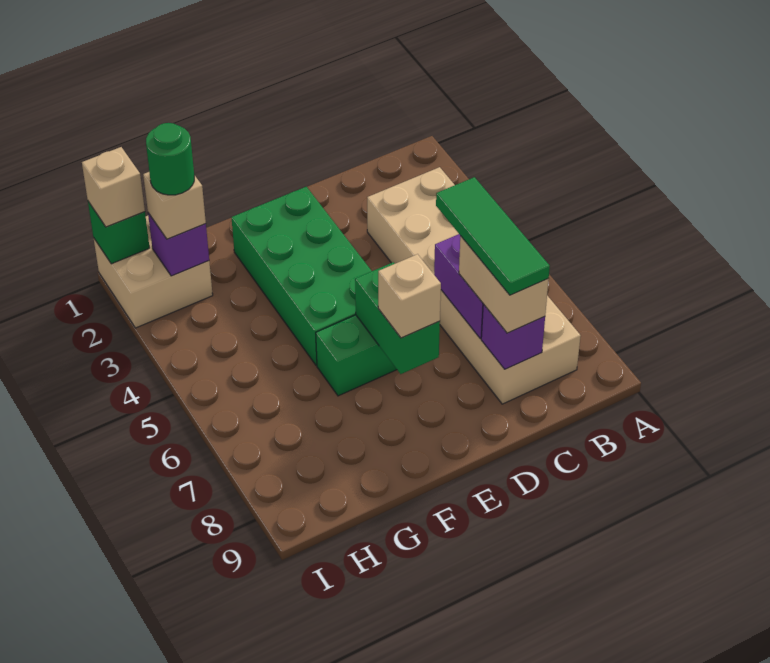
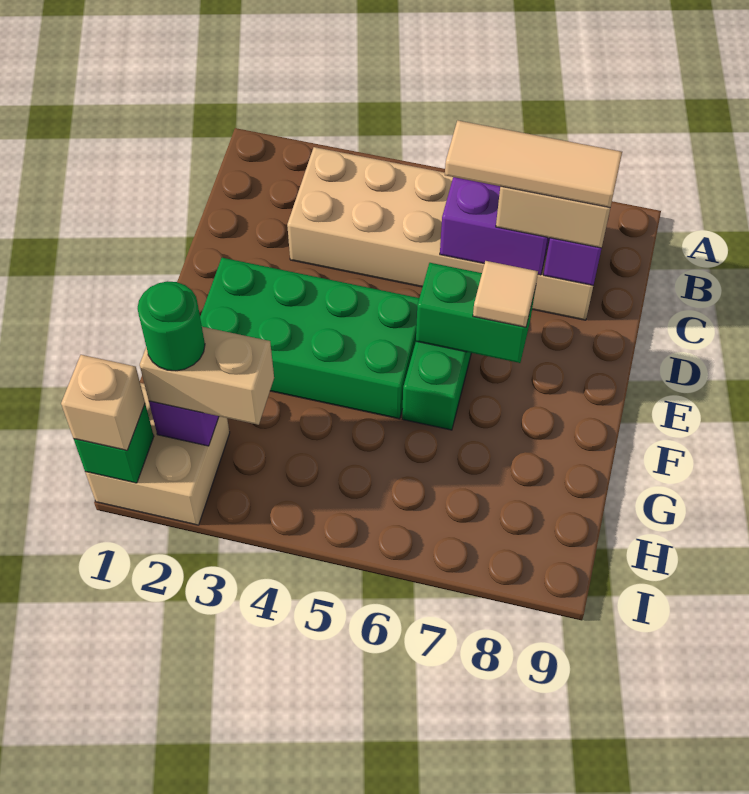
green 1x3 tile [436,177,550,295] -> tan 1x3 tile [445,120,622,207]
tan 1x1 brick [378,254,441,338] -> tan 1x1 tile [473,261,538,327]
tan 1x1 brick [143,172,206,239] -> tan 1x2 brick [140,327,274,425]

